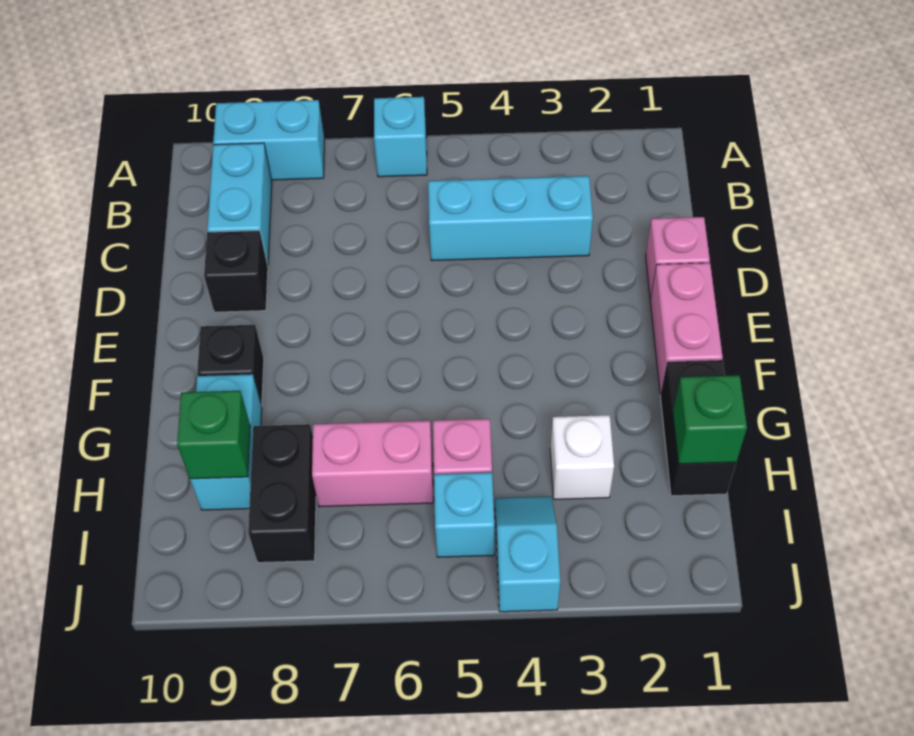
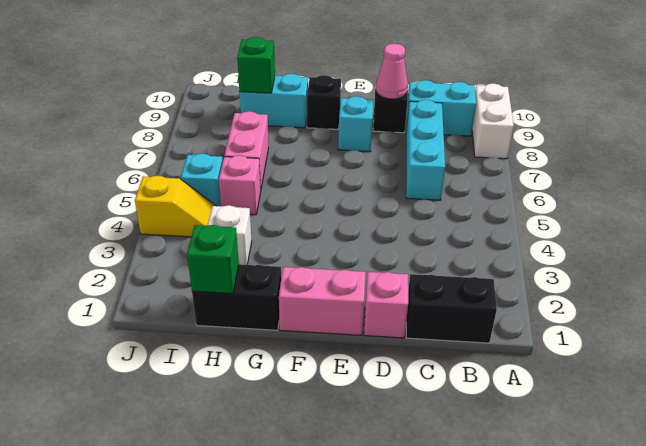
cyan 1x1 brick [374,97,427,177] -> cyan 1x1 brick moved to [338,96,373,152]
cyan 1x2 brick [213,100,324,180] -> white 1x2 brick [472,83,514,159]
cyan 1x3 brick [428,176,593,261] -> cyan 1x3 brick moved to [406,100,445,200]
none -> pink 1x1 cone [375,44,408,99]
black 1x2 brick [248,424,316,563] -> black 1x2 brick moved to [406,274,497,343]
cyan 1x2 slope [495,496,560,612] -> yellow 1x2 slope [135,176,216,237]

